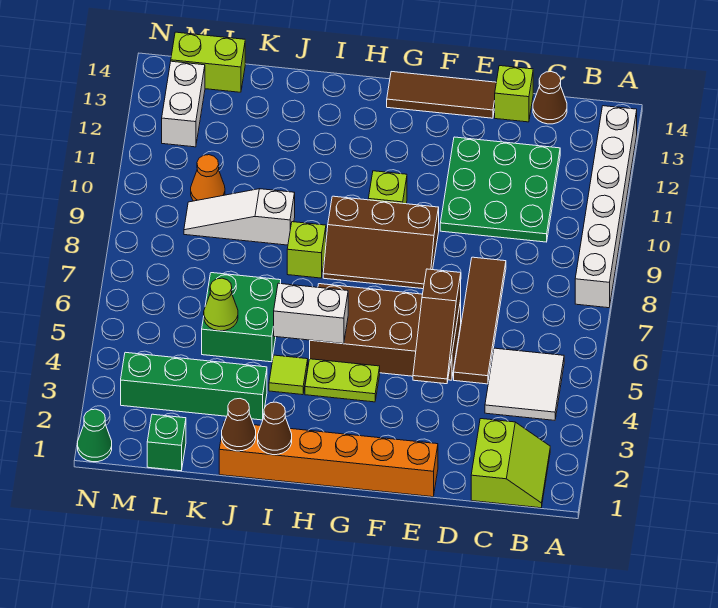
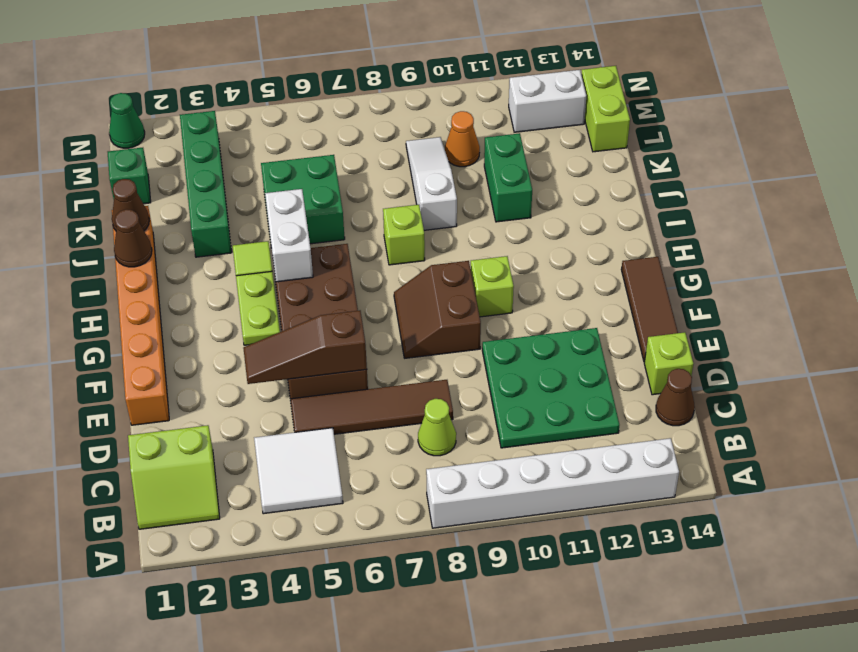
brown 2x3 slope [323,196,439,289] -> brown 2x2 slope [394,261,481,358]
none -> green 1x2 brick [484,133,532,222]
lime 1x1 cone [204,278,238,331] -> lime 1x1 cone moved to [418,399,456,456]

